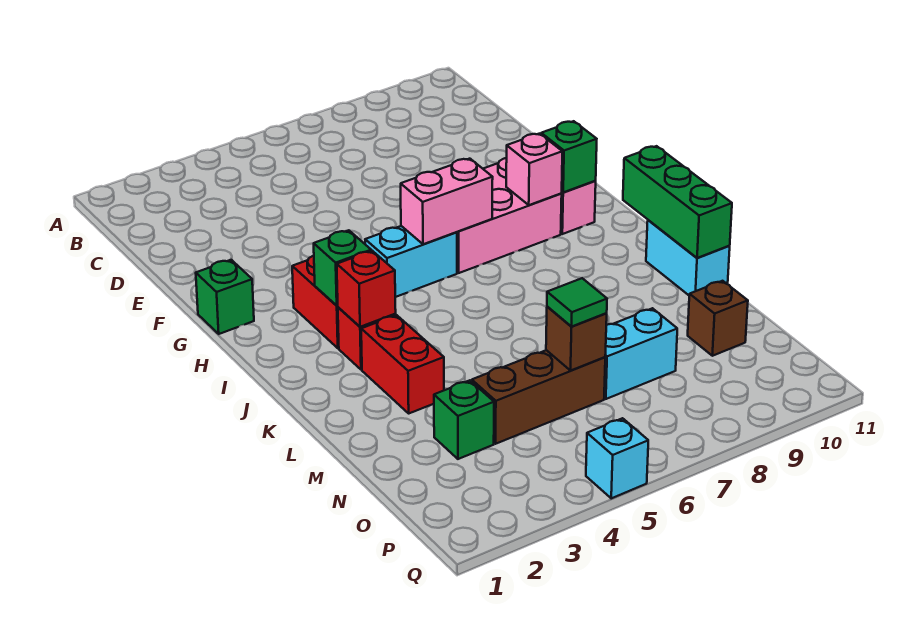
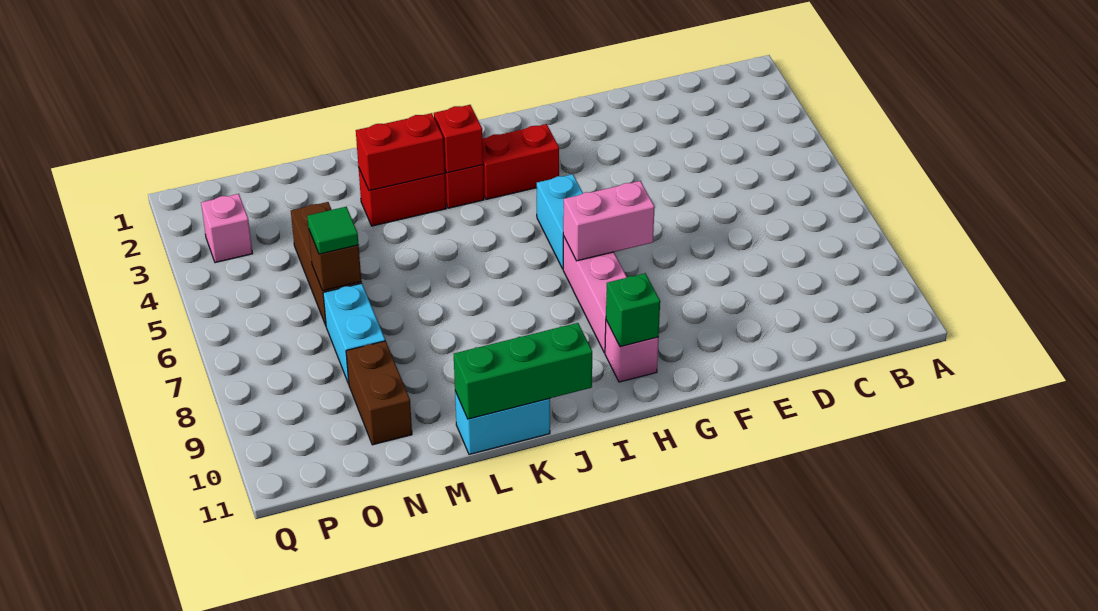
green 1x1 brick [196,260,254,334] -> none
pink 2x3 brick [457,158,562,273] -> pink 1x3 brick [563,236,627,353]
pink 1x2 brick [401,159,493,244] -> pink 1x2 brick turned to [563,181,655,261]
pink 1x1 brick [506,134,562,205] -> pink 1x1 brick moved to [201,194,253,263]
green 1x1 brick [314,230,371,306] -> none
none -> red 1x2 brick [356,113,445,191]
green 1x1 brick [434,380,494,459] -> none
brown 1x1 brick [688,281,748,356] -> brown 1x2 brick [346,341,412,445]
cyan 1x1 brick [586,418,648,498] -> none

